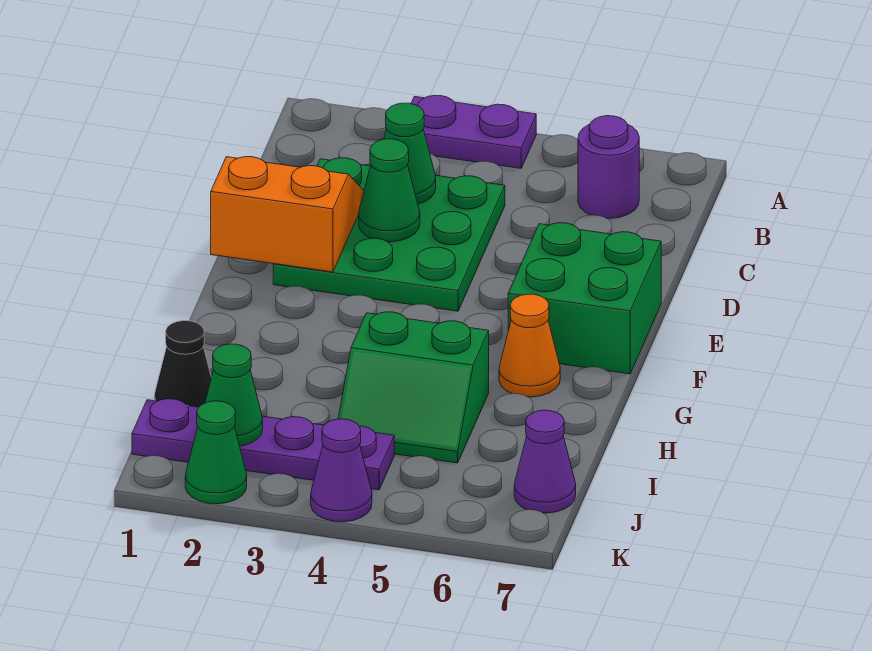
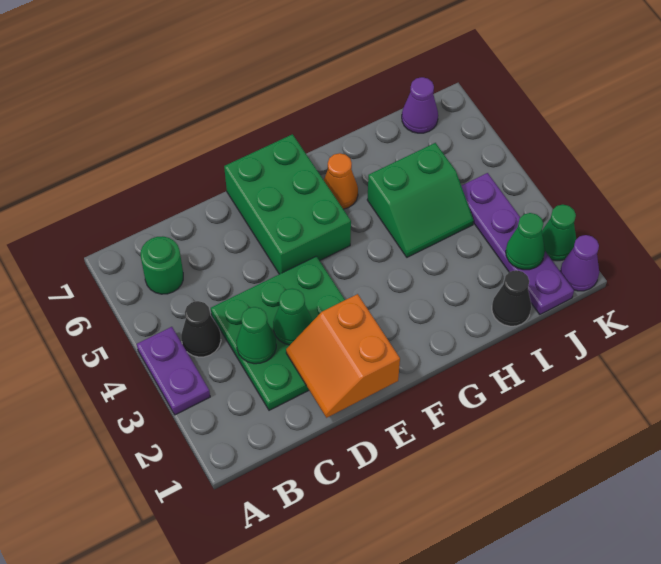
none -> black 1x1 cone [181,301,221,357]
purple 1x1 round brick [578,116,639,218] -> green 1x1 round brick [141,236,183,294]
green 2x2 brick [508,223,661,374] -> green 2x3 brick [224,134,351,274]
green 2x2 slope [338,312,489,463] -> green 2x2 slope turned to [367,143,474,257]
purple 1x1 cone [311,419,372,522] -> purple 1x1 cone moved to [560,235,599,291]

